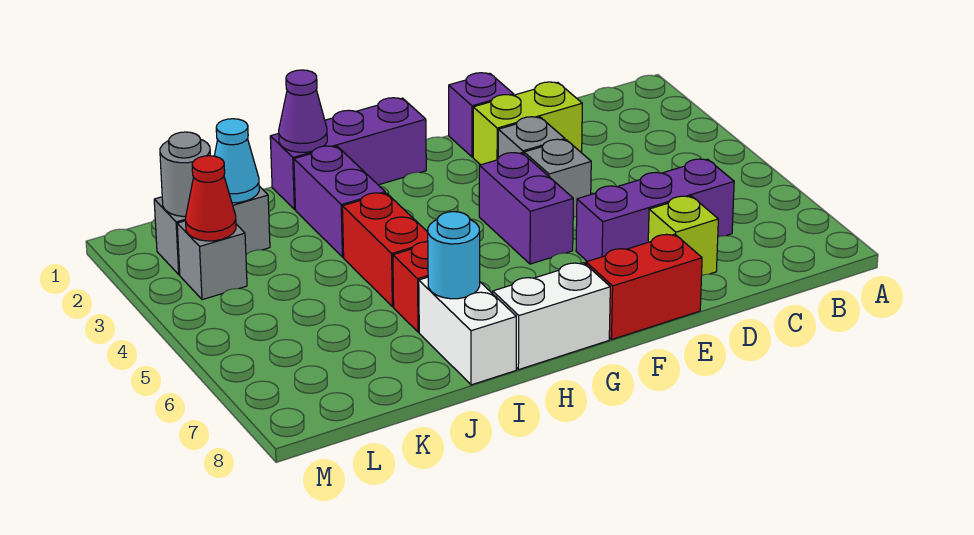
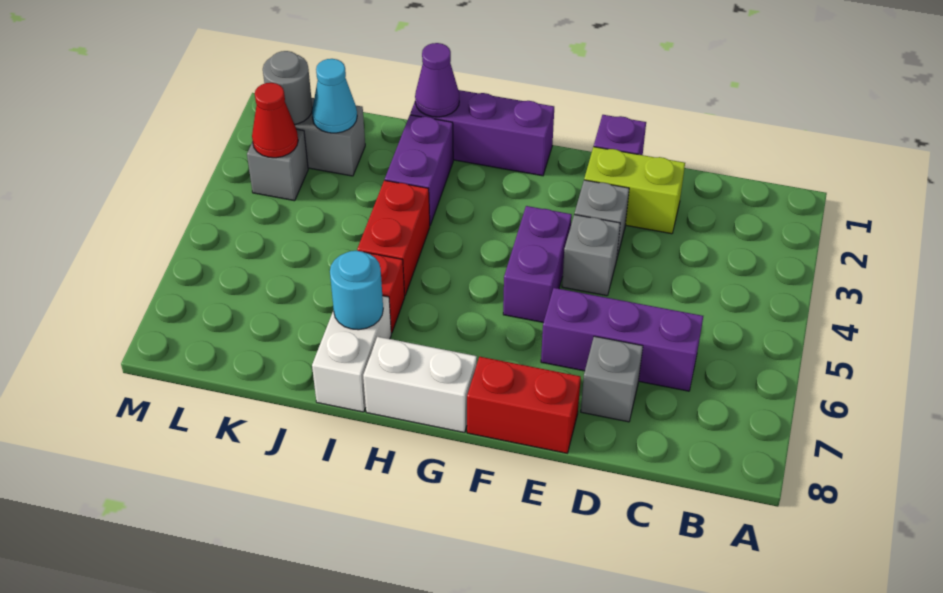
lime 1x1 brick [648,196,718,275] -> grey 1x1 brick [581,336,643,422]

